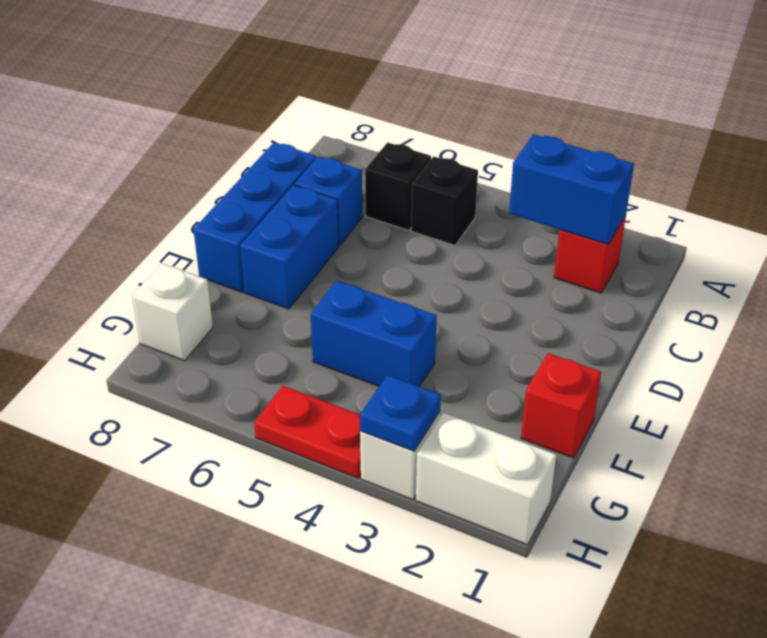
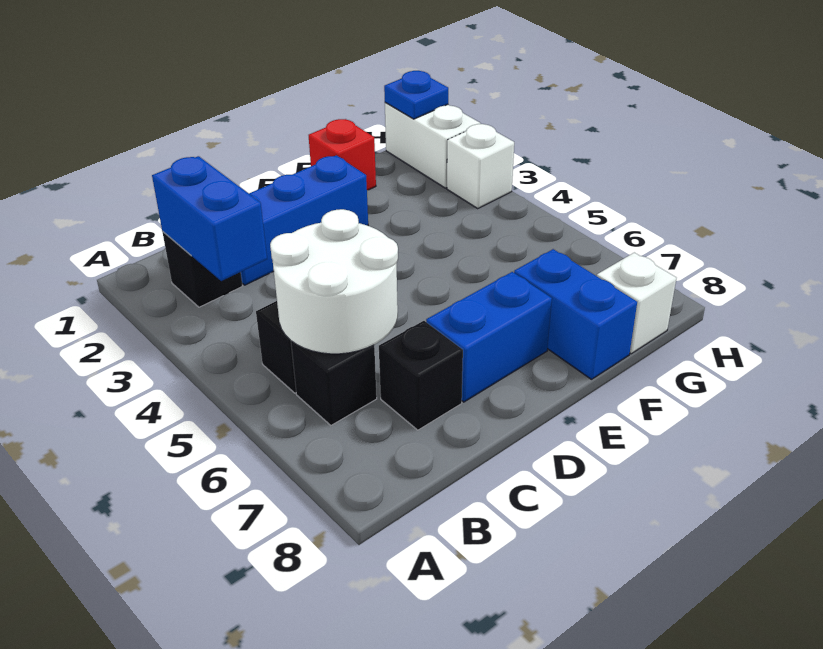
red 1x1 brick [554,216,626,293] -> black 1x1 brick [162,231,242,307]
none -> white 2x2 round brick [270,209,398,354]
blue 1x1 brick [294,156,363,245] -> black 1x1 brick [379,321,463,430]
blue 1x3 brick [193,142,316,292] -> blue 1x3 brick moved to [241,155,368,285]
blue 1x2 brick [310,281,437,386] -> blue 1x2 brick moved to [514,249,637,379]
blue 1x1 plate [360,375,441,451] -> blue 1x1 plate moved to [384,71,448,119]
red 1x2 plate [254,386,361,478] -> none

